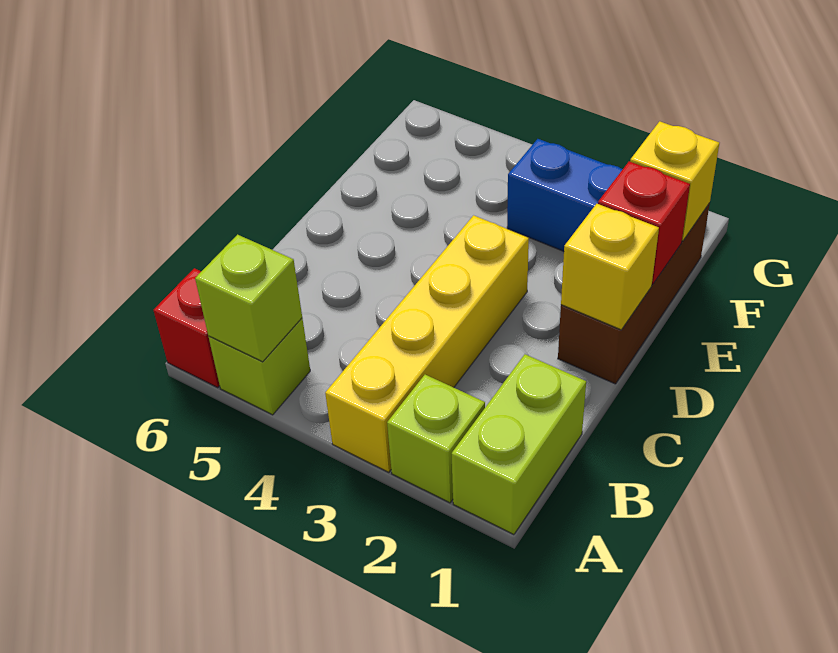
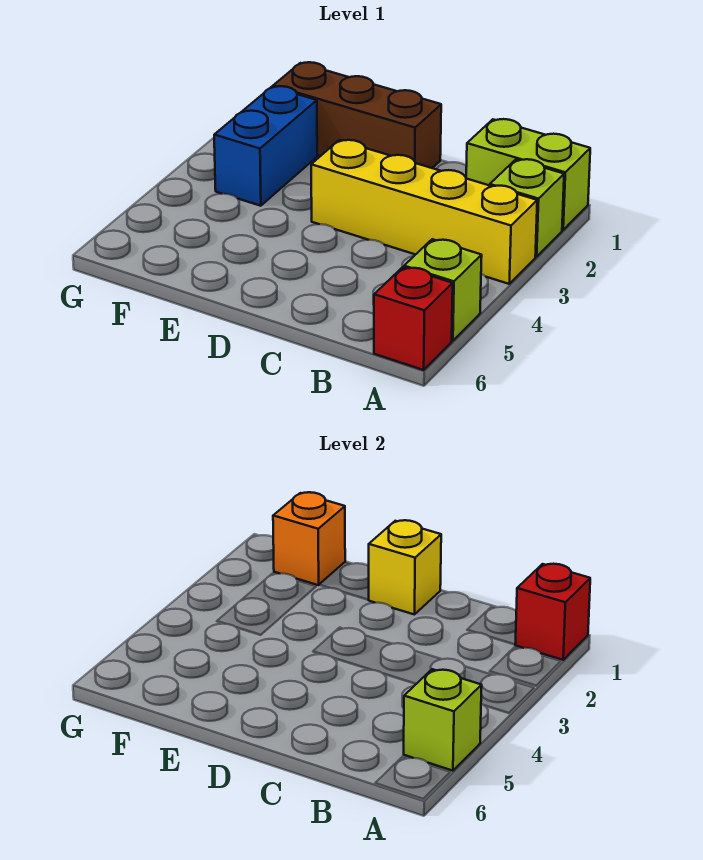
red 1x1 brick [598,161,690,284] -> red 1x1 brick moved to [515,564,590,660]
yellow 1x1 brick [630,121,719,241] -> orange 1x1 brick [273,492,345,585]

